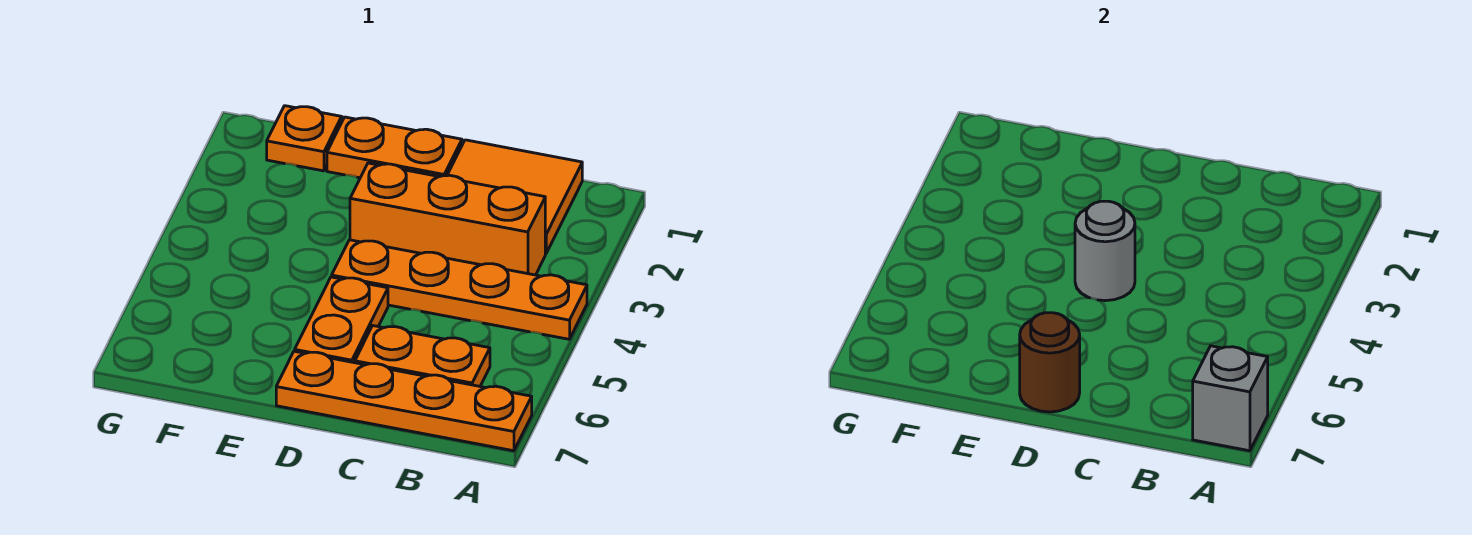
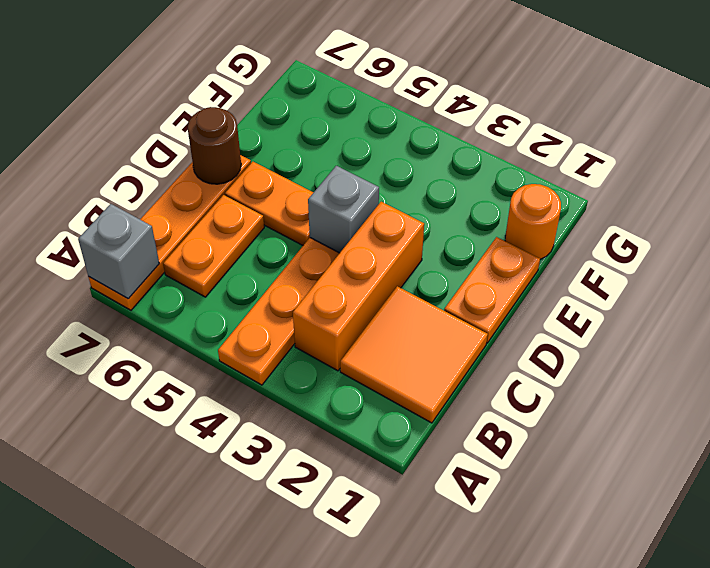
grey 1x1 round brick [1075,201,1135,301] -> grey 1x1 brick [308,166,379,253]
orange 1x1 plate [267,106,342,171] -> orange 1x1 round brick [505,184,561,259]

